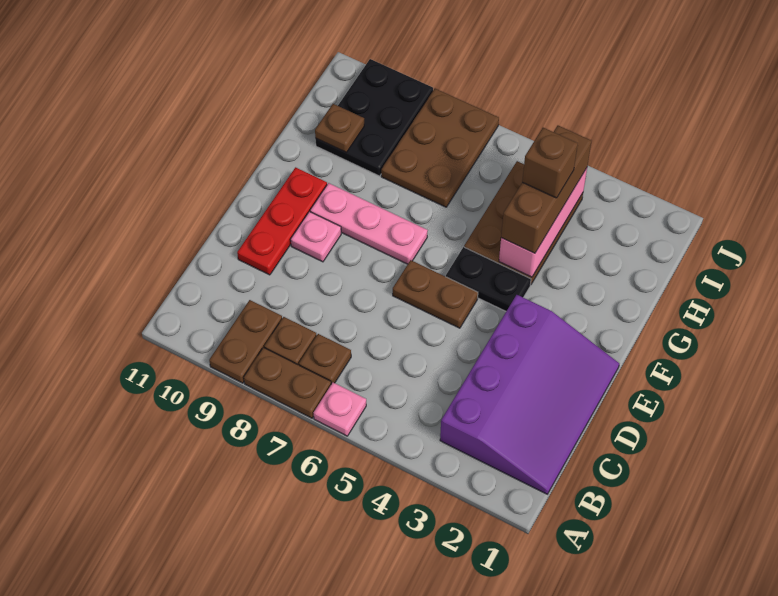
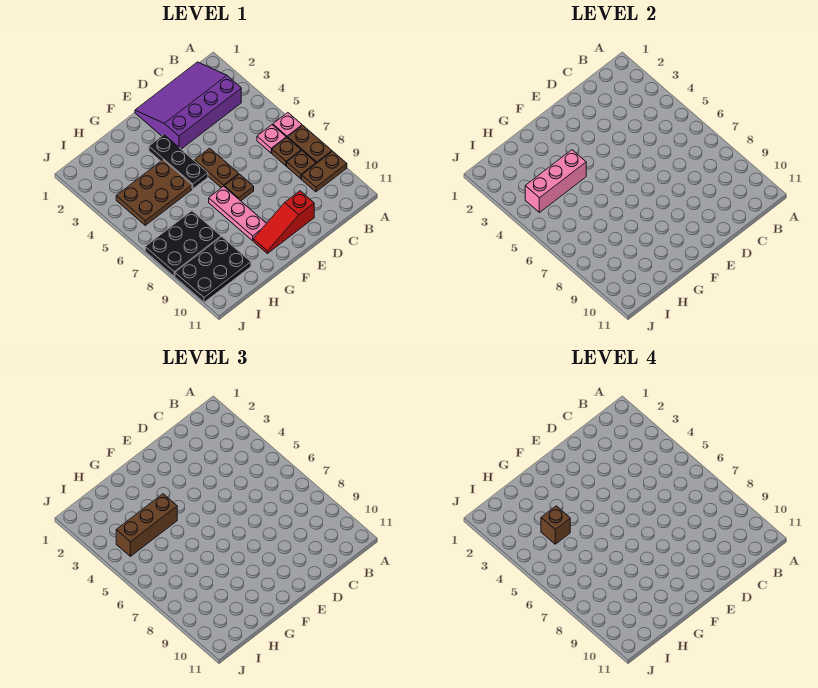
red 1x3 plate [237,167,327,275] -> red 1x3 slope [253,191,314,254]
pink 1x1 plate [291,212,341,262] -> pink 1x1 plate moved to [257,125,286,153]
black 1x2 plate [446,247,531,311] -> black 1x3 plate [149,135,208,189]
brown 2x3 plate [381,89,499,207] -> black 2x3 plate [145,211,221,276]
brown 1x1 plate [315,104,364,152] -> brown 1x1 plate moved to [224,174,254,201]

